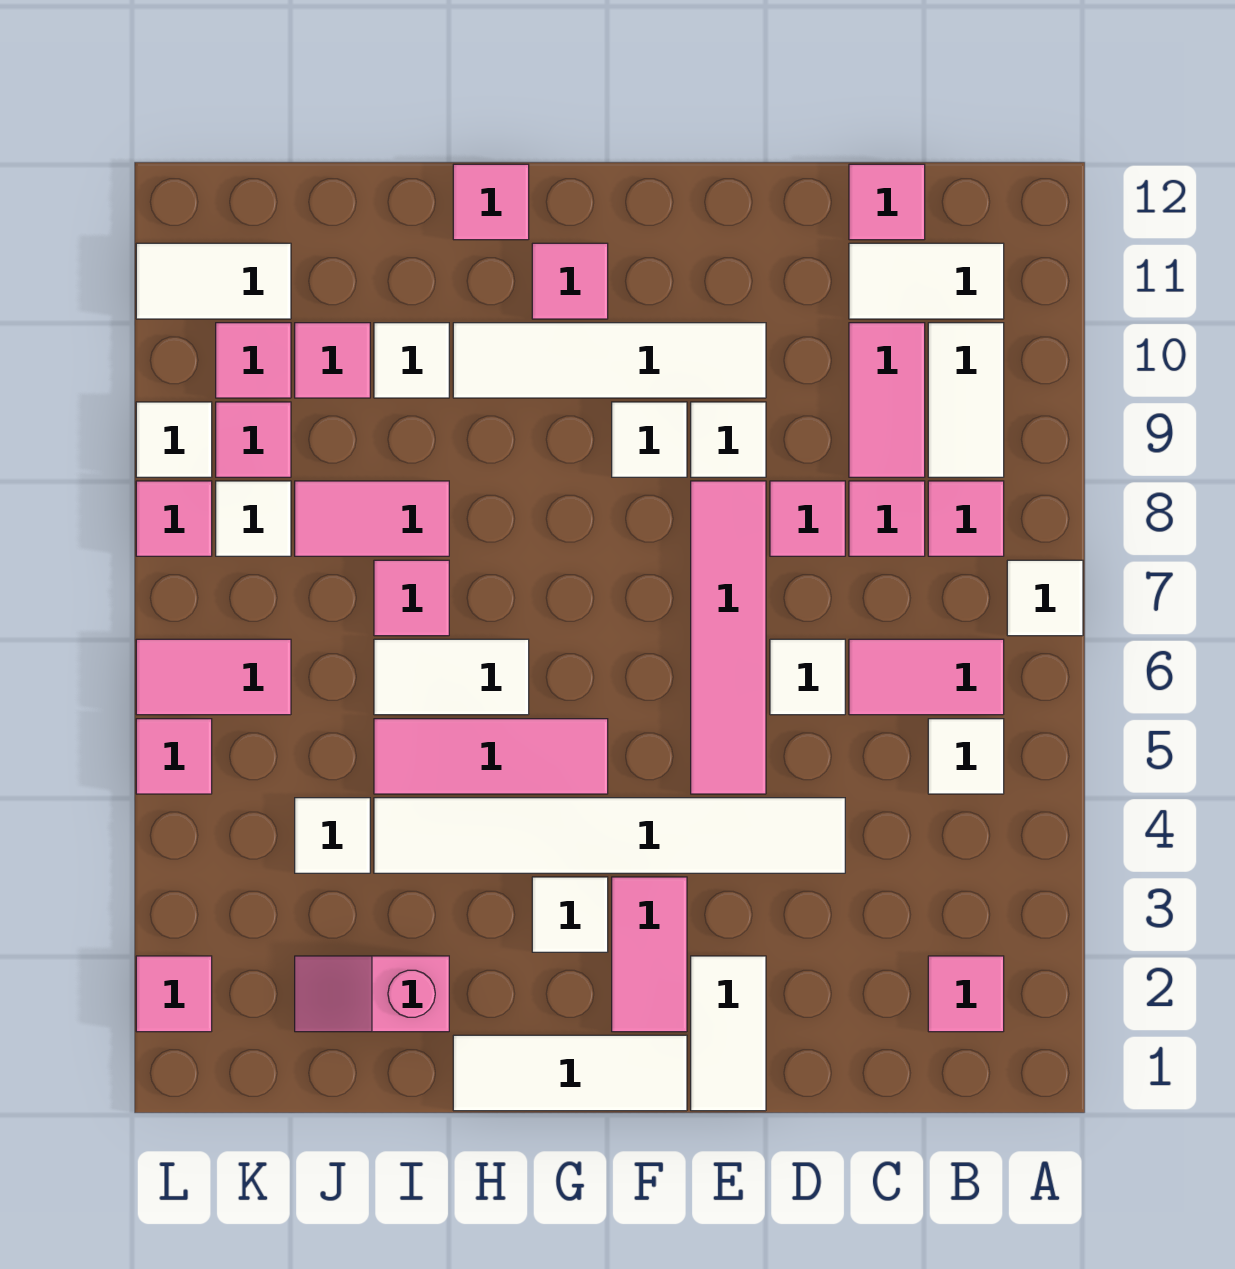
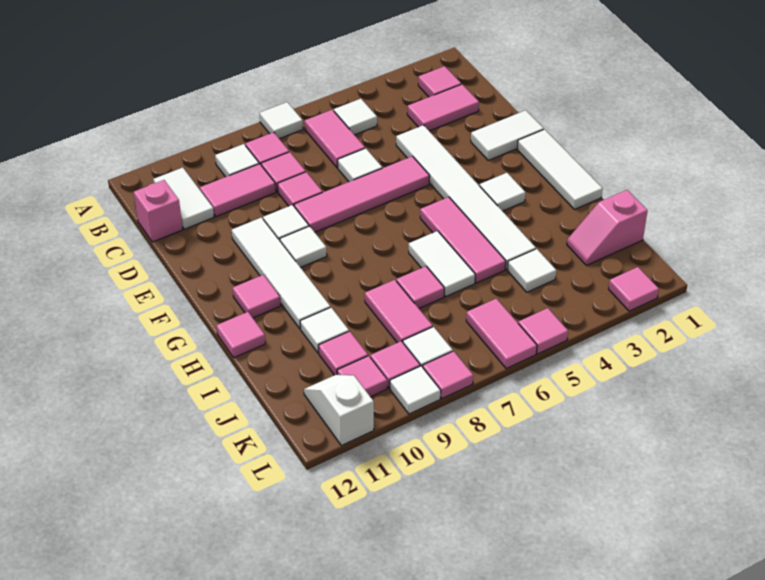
white 1x2 tile [928,323,1004,477] -> white 1x1 tile [215,144,259,177]
pink 1x1 tile [849,164,925,240] -> pink 1x1 brick [134,180,183,242]
pink 1x2 tile [612,877,687,1032] -> pink 1x2 tile moved to [407,84,479,131]
pink 1x2 slope [295,956,449,1032] -> pink 1x2 slope turned to [567,190,648,265]
white 1x2 tile [136,243,291,319] -> white 1x2 slope [304,375,374,446]

